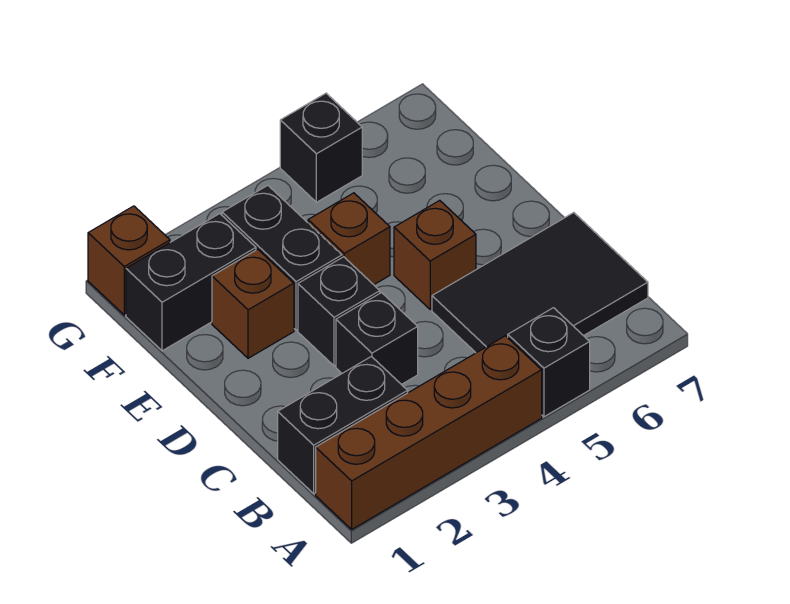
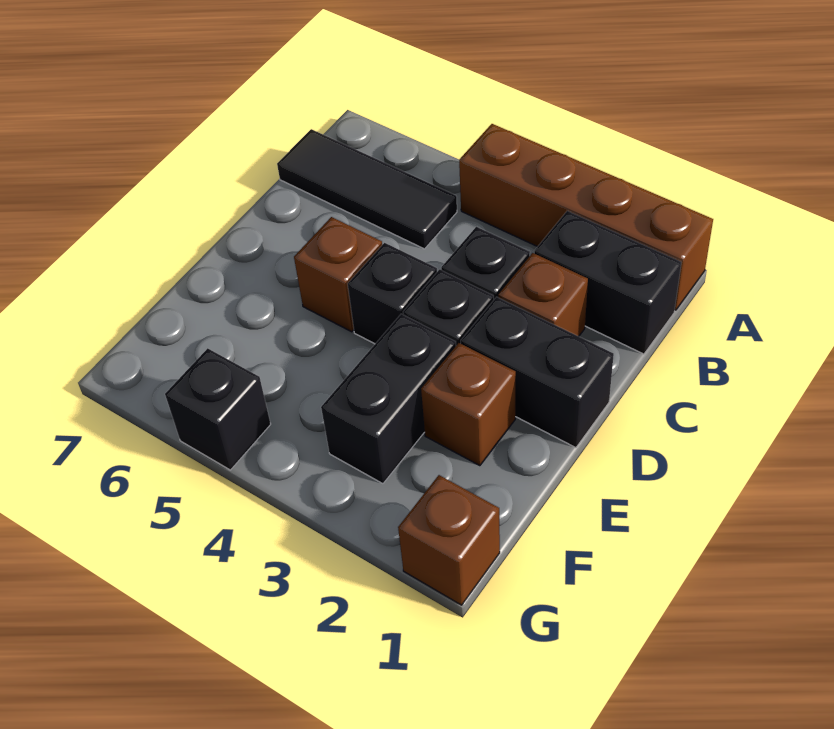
black 1x1 brick [508,308,590,417] -> black 1x1 brick moved to [348,243,437,344]
black 2x3 tile [432,213,648,353] -> black 1x3 tile [277,129,457,249]
brown 1x1 brick [308,193,390,285] -> brown 1x1 brick moved to [498,253,588,336]
black 1x2 brick [126,214,256,351] -> black 1x2 brick moved to [461,297,614,448]

